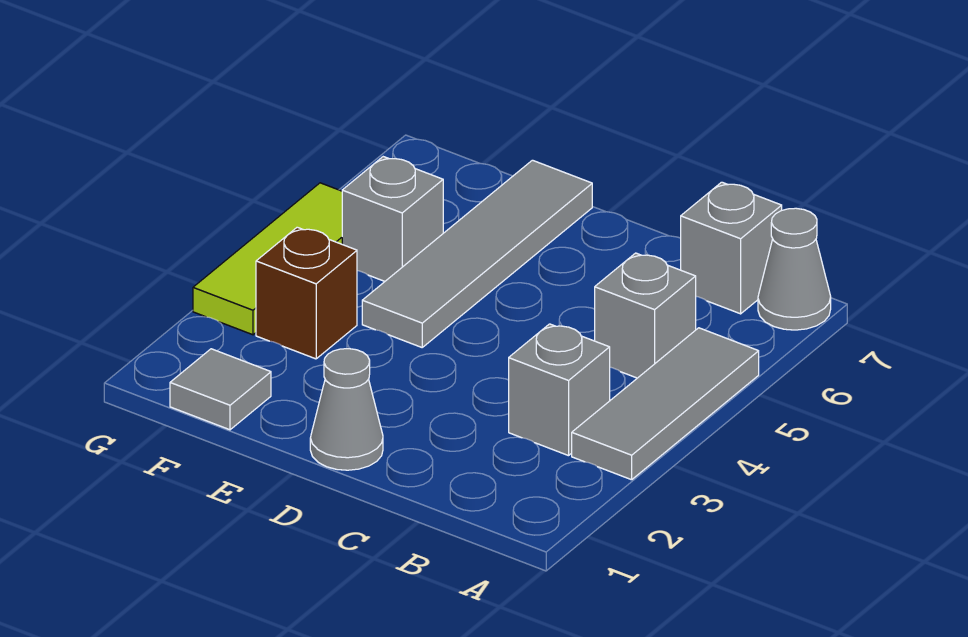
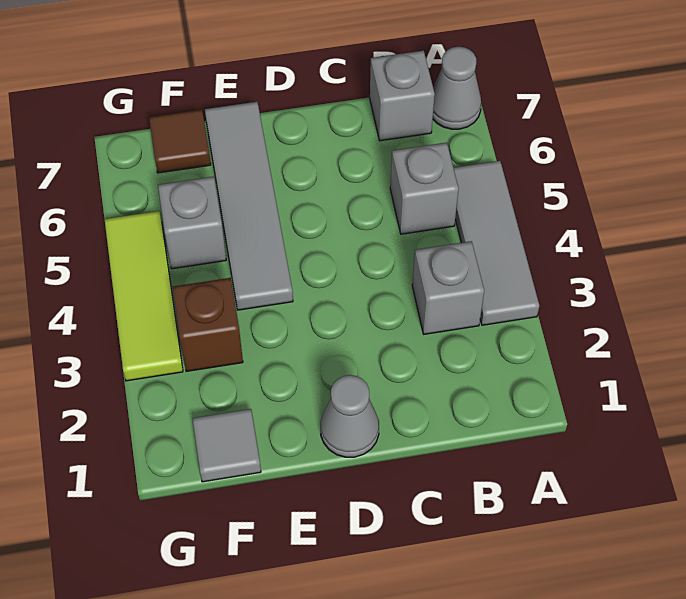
none -> brown 1x1 tile [149,110,211,173]

